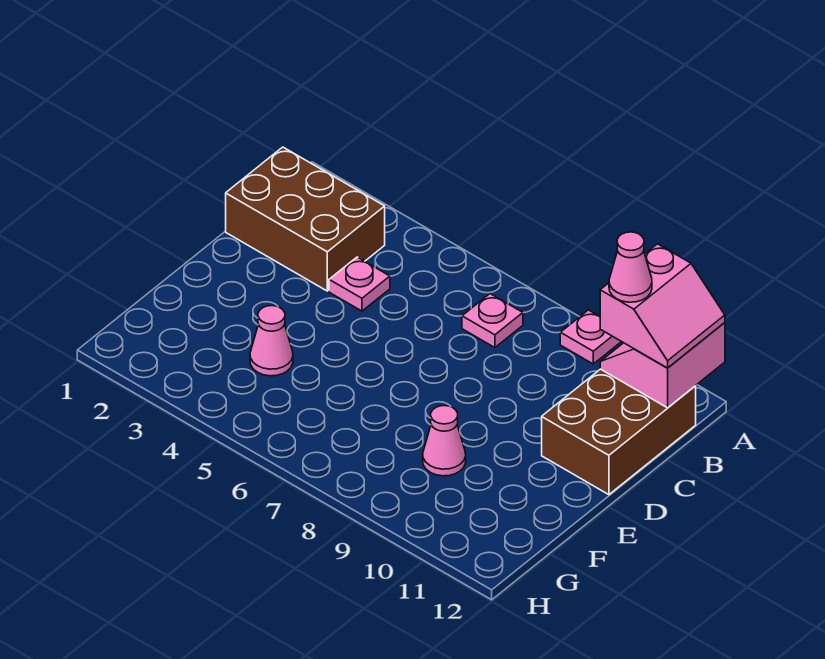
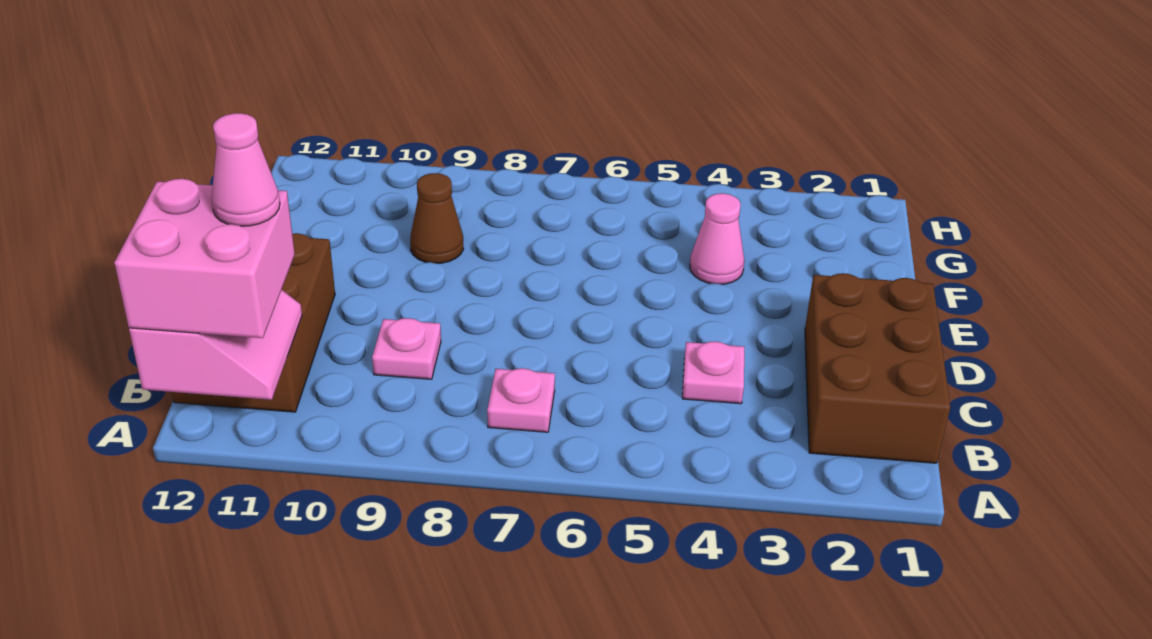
pink 1x1 plate [560,310,621,364] -> pink 1x1 plate moved to [372,318,441,379]
pink 2x2 slope [600,244,725,368] -> pink 2x2 brick [114,179,295,338]
brown 2x3 brick [226,147,385,291] -> brown 2x3 brick turned to [805,273,950,463]
pink 1x1 cone [423,406,466,476] -> brown 1x1 cone [410,173,464,263]

